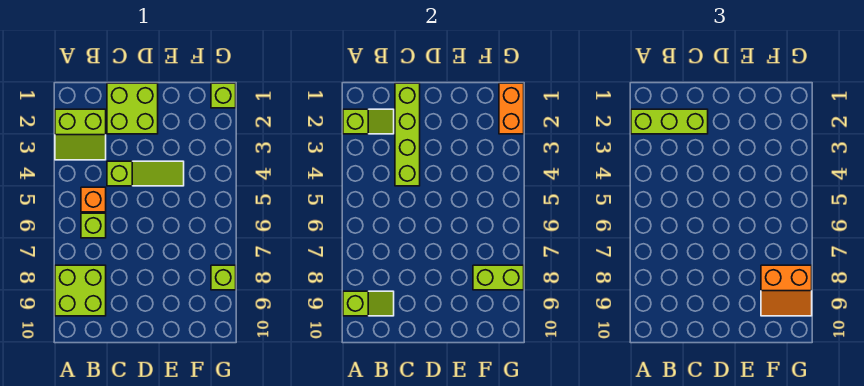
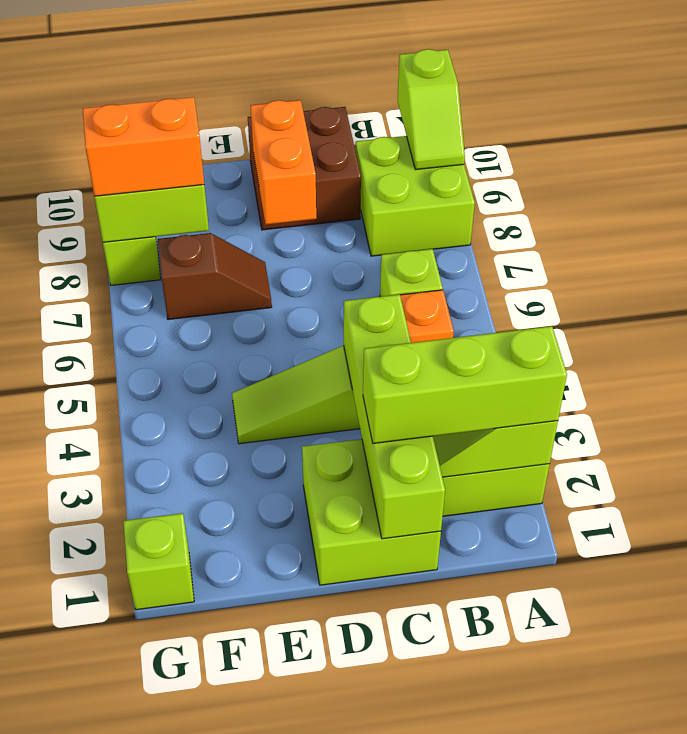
lime 1x2 slope [343,291,394,316] -> lime 1x2 slope turned to [398,49,465,170]
none -> brown 2x2 brick [248,107,361,230]
none -> brown 1x2 slope [158,233,272,320]
orange 1x2 brick [499,83,524,134] -> orange 1x2 brick moved to [251,100,316,224]

